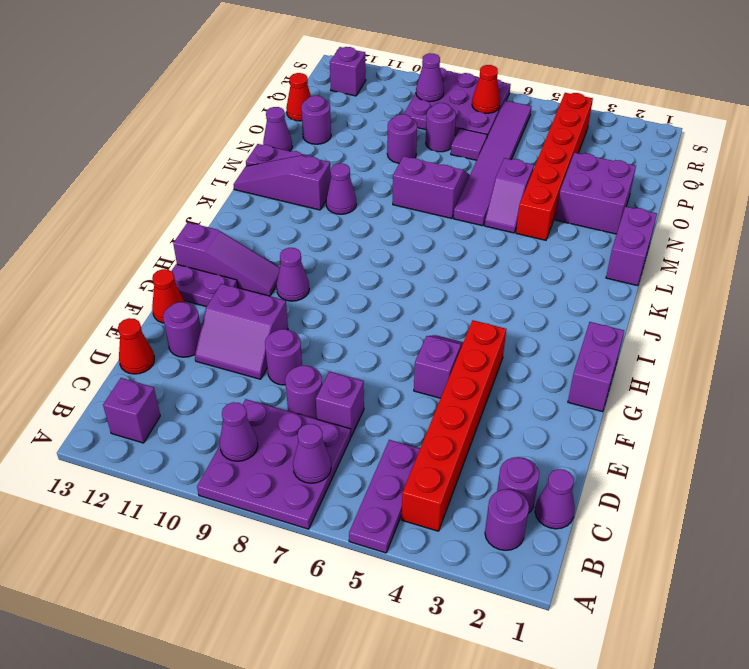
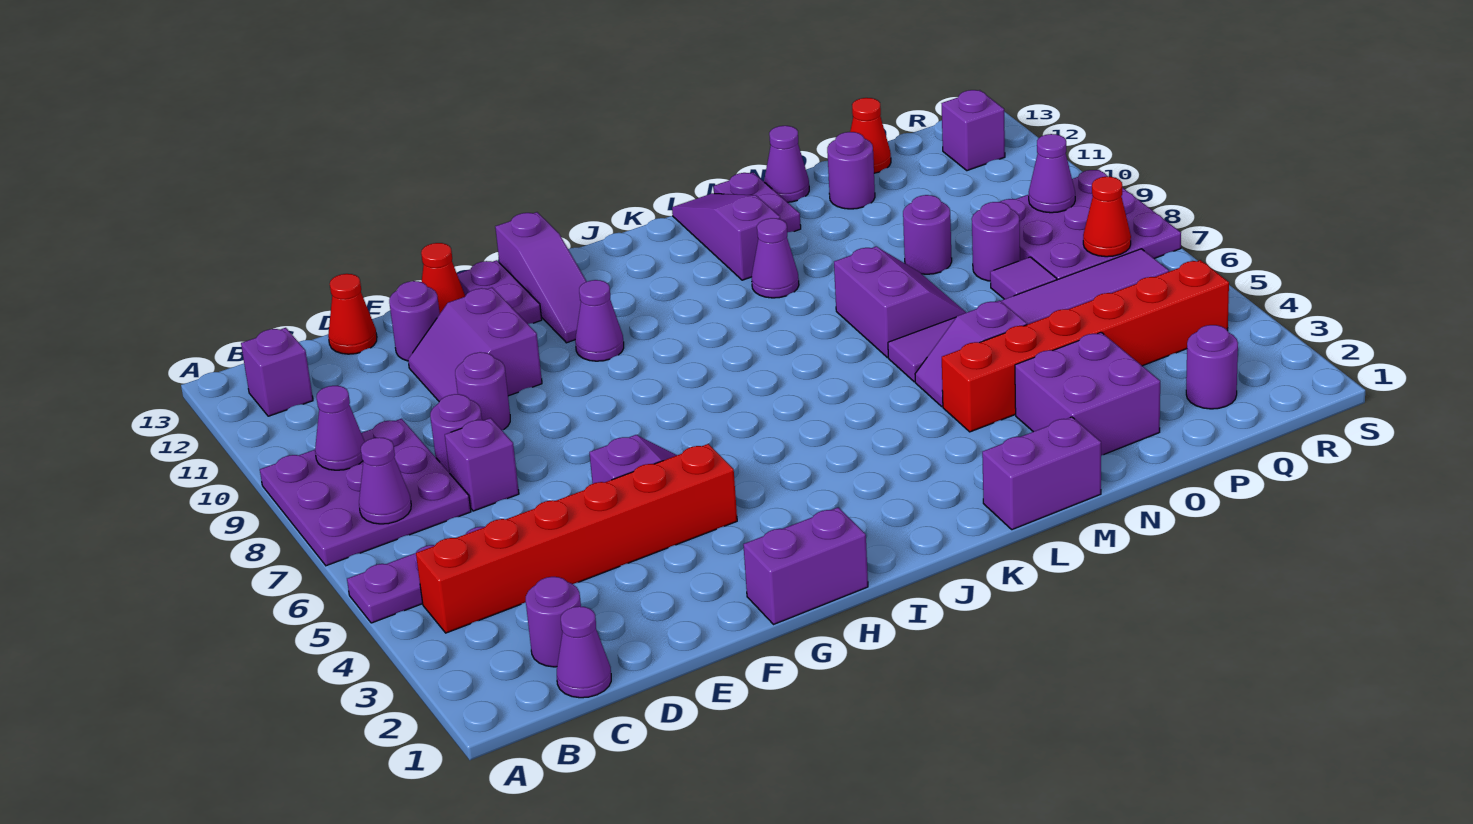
purple 1x1 round brick [485,489,529,550] -> purple 1x1 round brick moved to [1186,325,1238,409]

